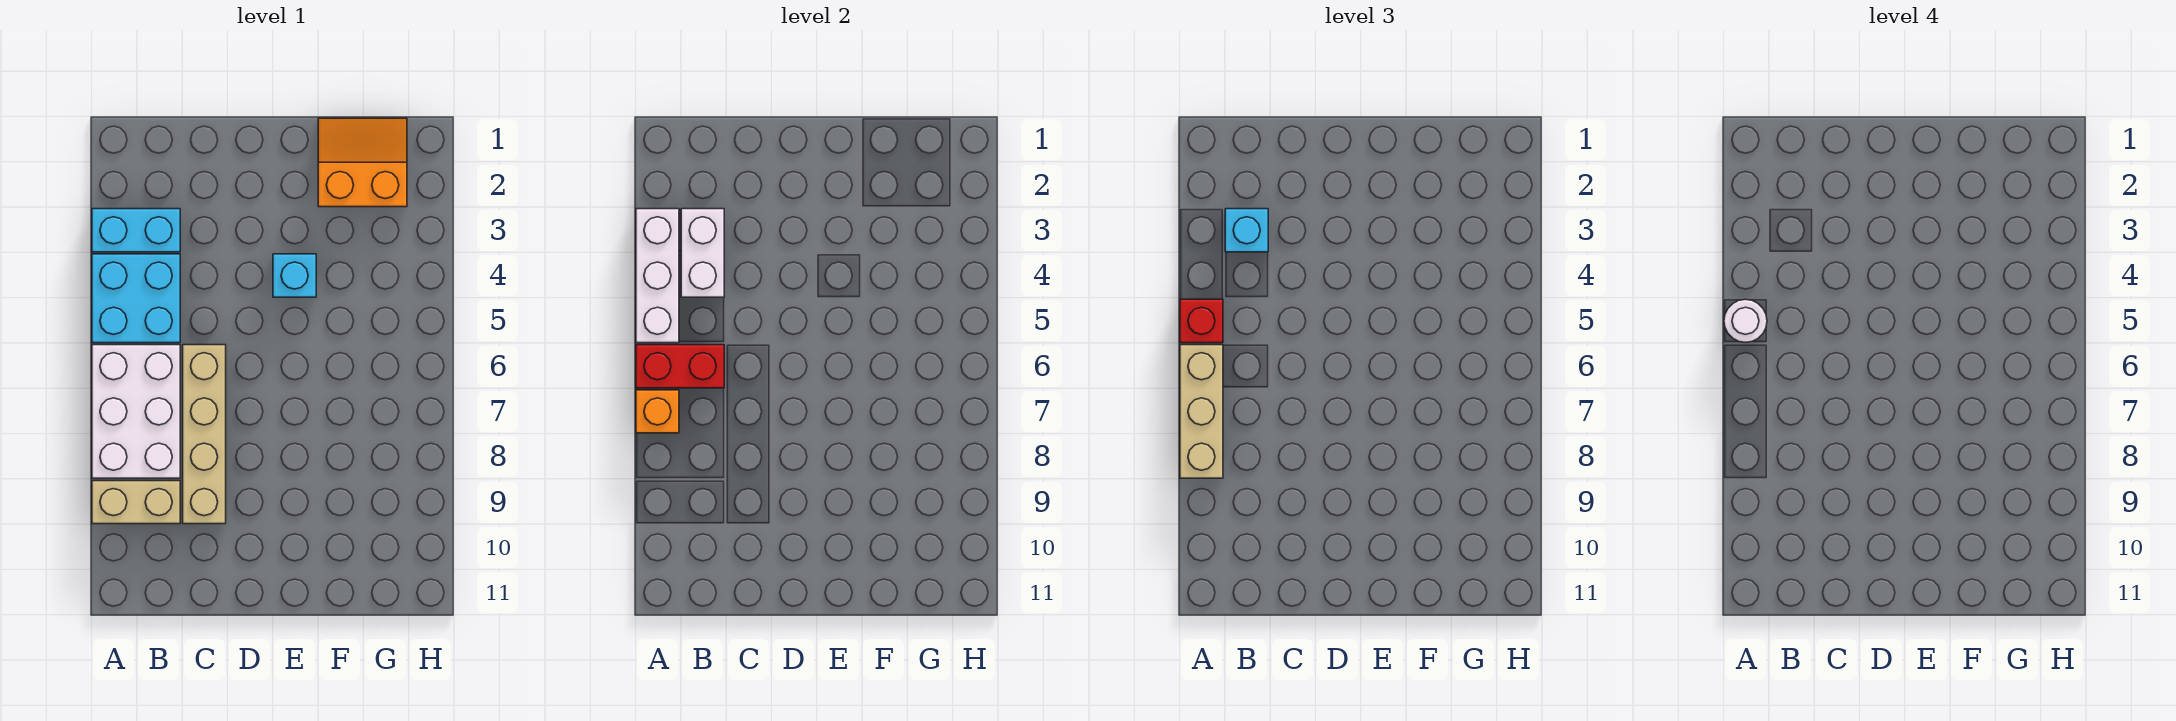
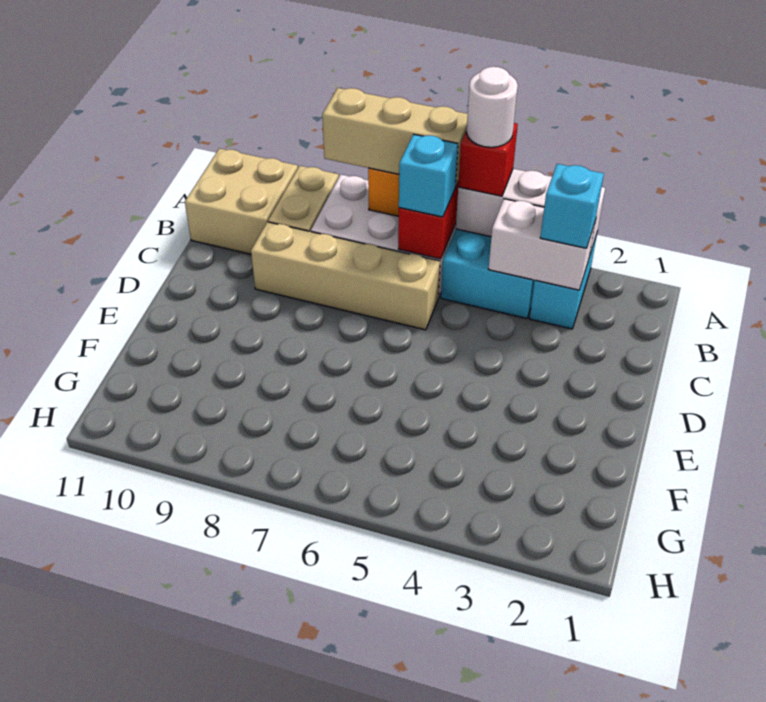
none -> tan 2x2 brick [185,148,298,254]
cyan 1x1 brick [273,254,316,297] -> cyan 1x1 brick moved to [399,134,458,217]
orange 2x2 slope [318,118,407,207] -> none

